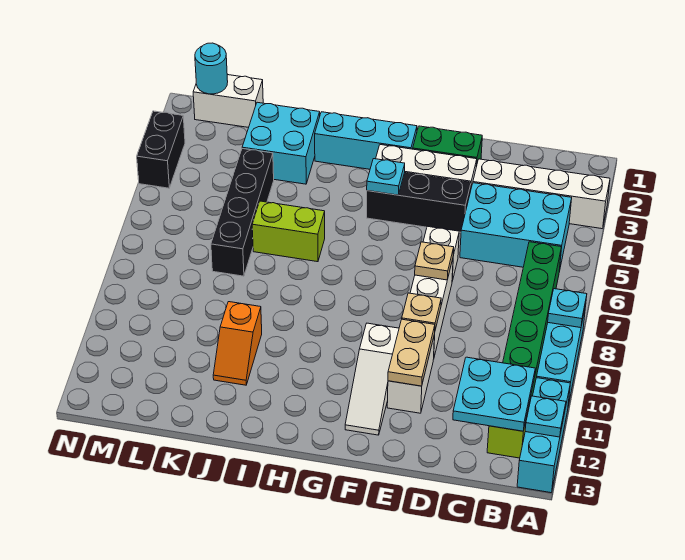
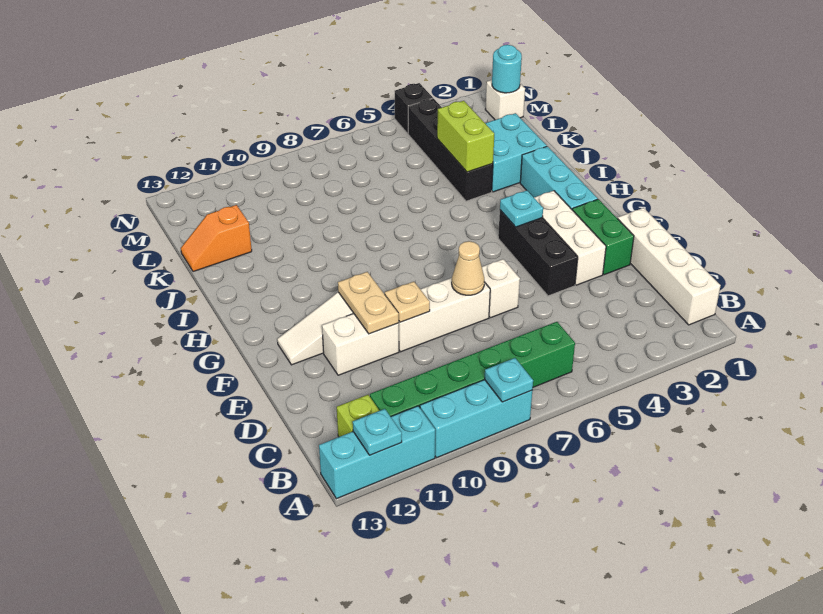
white 1x4 brick [473,159,610,229] -> white 1x4 brick moved to [618,208,721,325]
cyan 2x3 brick [460,183,572,272] -> none
cyan 2x2 plate [453,357,535,431] -> none
tan 1x1 plate [415,242,454,280] -> tan 1x1 cone [452,241,484,295]
tan 1x2 plate [388,319,435,386] -> tan 1x2 plate turned to [338,272,399,334]
lime 1x2 brick [252,201,325,262] -> lime 1x2 brick moved to [437,101,494,172]
orange 1x2 slope [213,302,262,385] -> orange 1x2 slope moved to [181,205,252,272]
black 1x4 brick [211,149,274,276] -> black 1x4 brick turned to [408,98,493,201]
white 1x2 brick [193,75,263,128] -> white 1x1 brick [485,80,525,120]
black 1x2 brick [137,111,185,188] -> black 1x1 brick [395,83,433,134]

